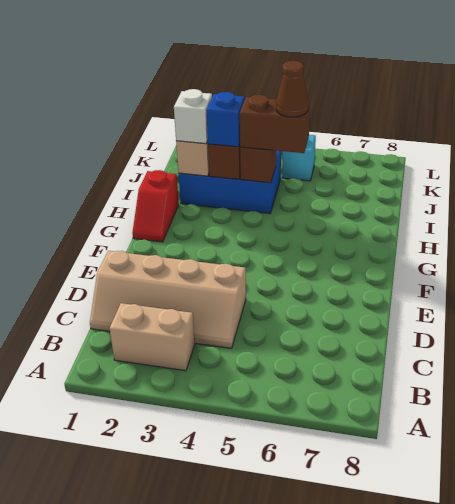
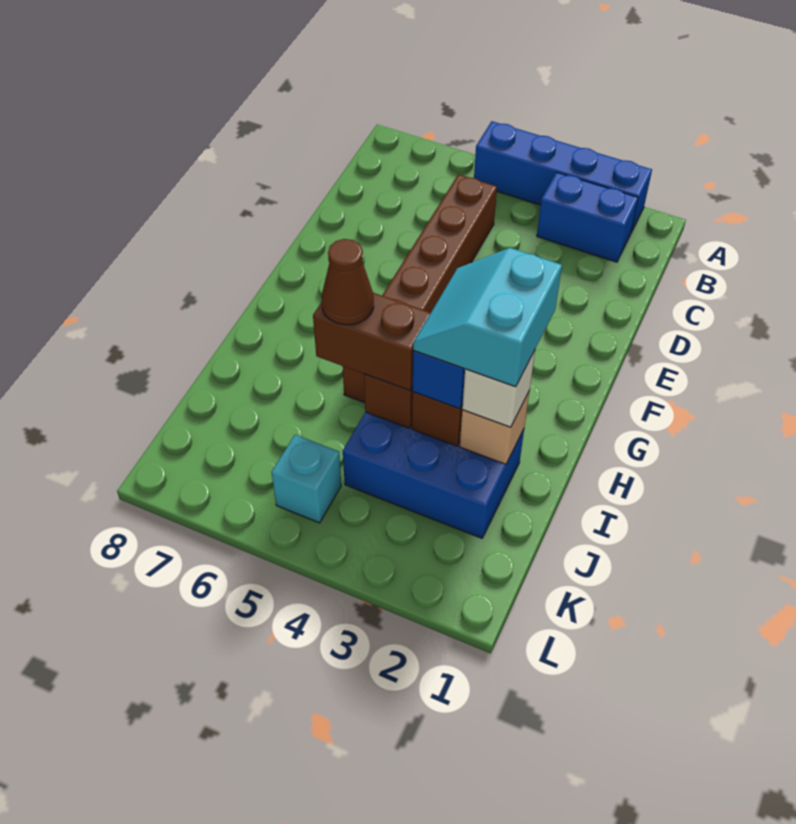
none -> blue 1x4 brick [474,121,652,233]
tan 1x2 brick [110,303,195,371] -> blue 1x2 brick [537,172,638,262]
tan 2x4 slope [90,251,246,348] -> none
none -> brown 1x6 brick [342,174,497,403]
red 1x2 slope [132,170,179,242] -> none
none -> cyan 2x2 slope [413,248,562,387]

